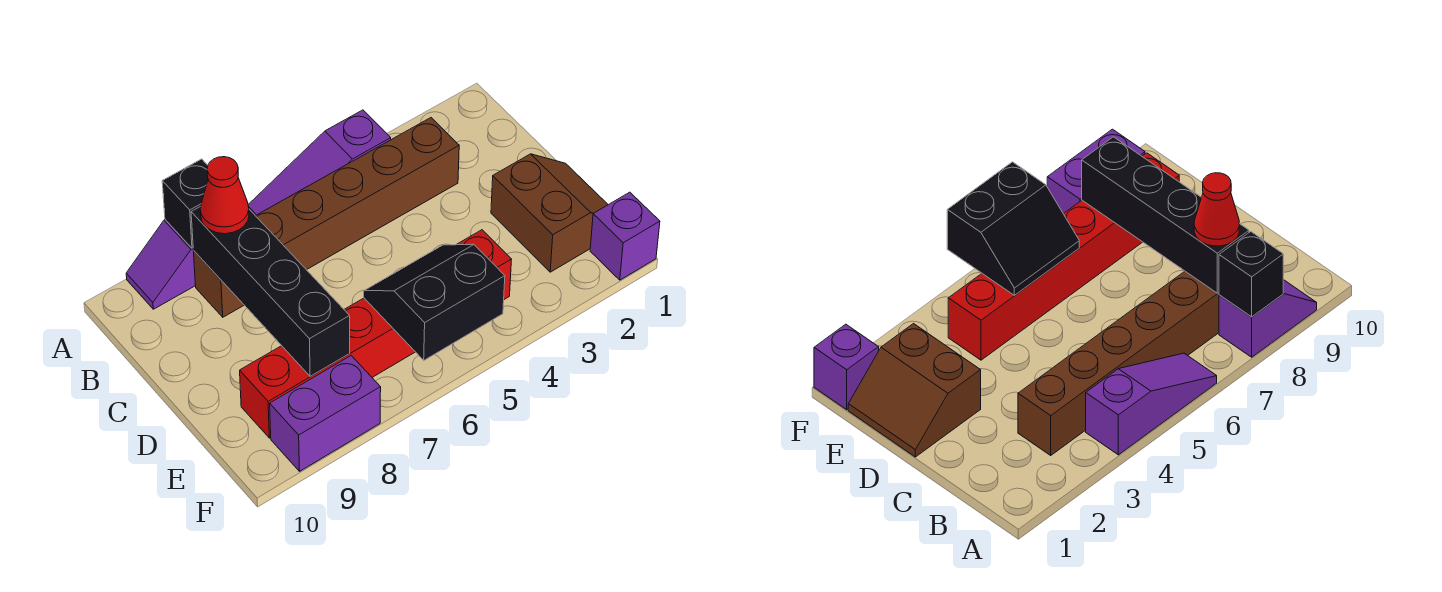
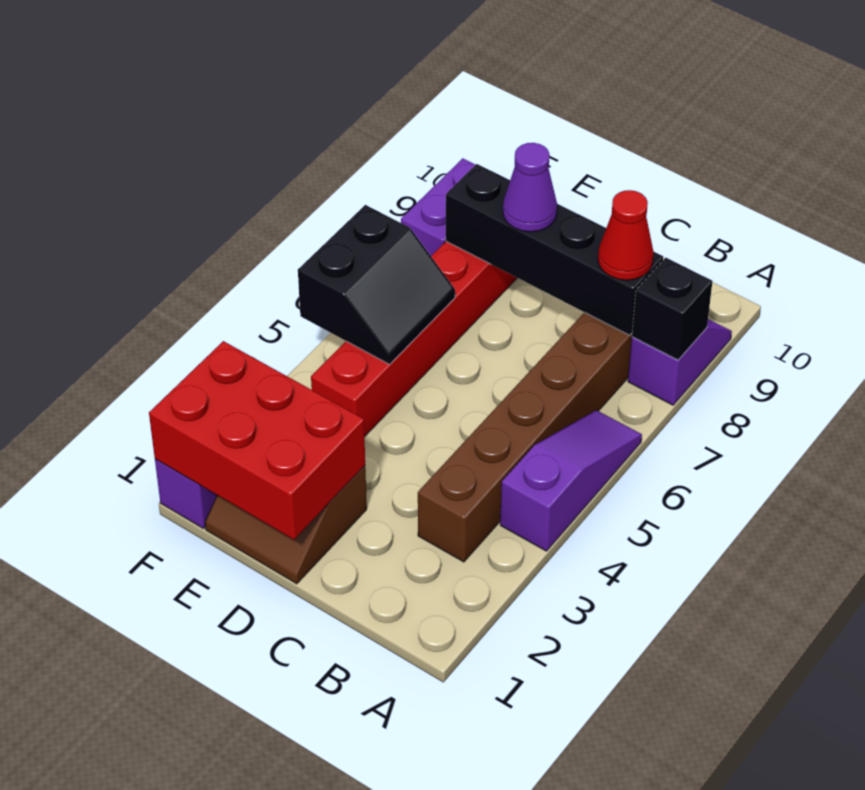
none -> red 2x3 brick [149,341,365,540]
none -> purple 1x1 cone [503,143,557,232]

